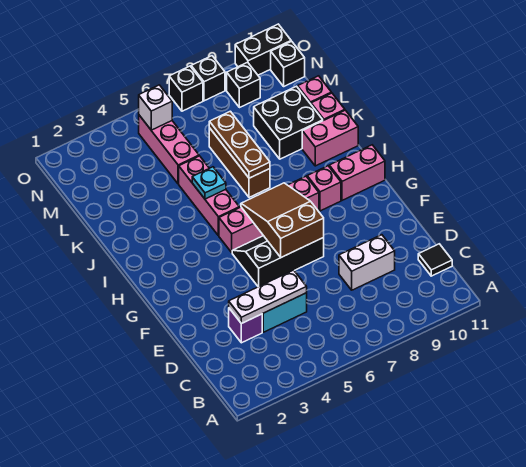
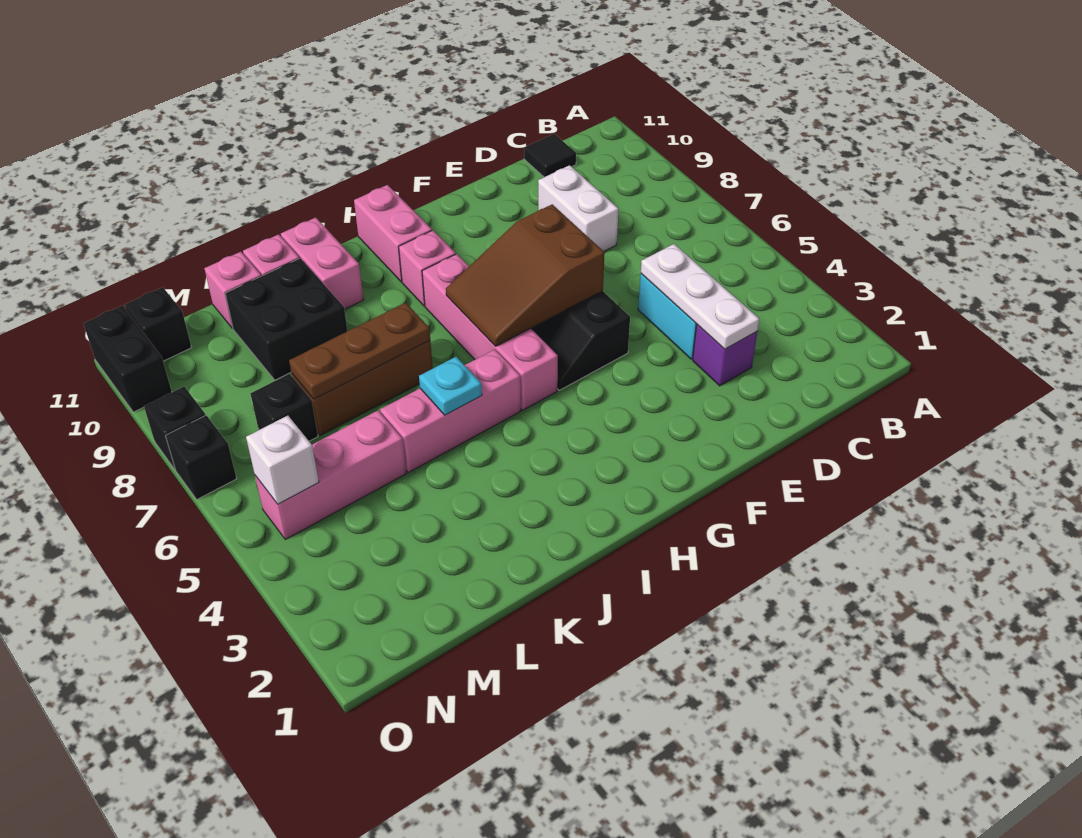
black 1x1 brick [227,62,260,108] -> black 1x1 brick moved to [250,374,318,441]

